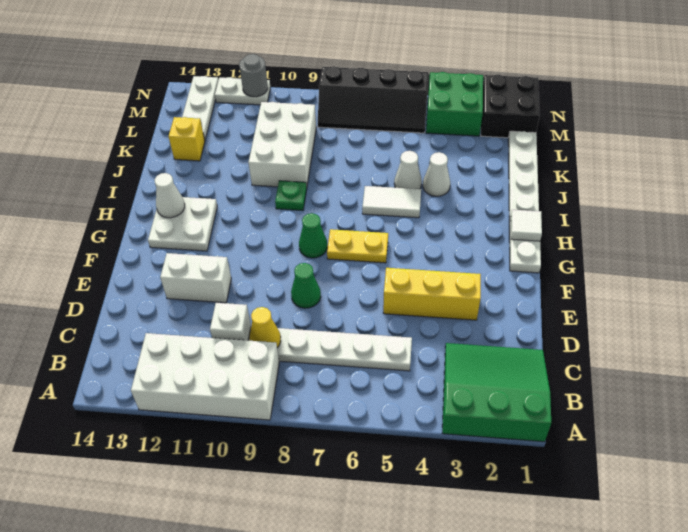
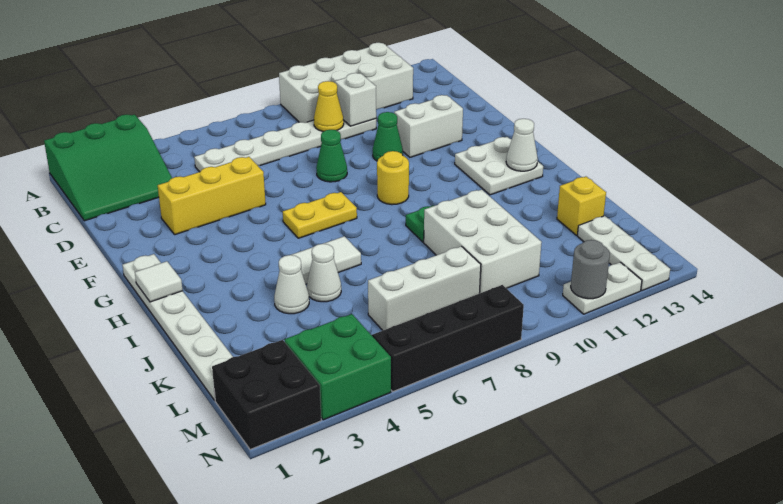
green 1x1 cone [299,213,327,258] -> green 1x1 cone moved to [373,112,403,161]
none -> yellow 1x1 round brick [377,151,409,205]
none -> white 1x3 brick [368,246,481,330]

